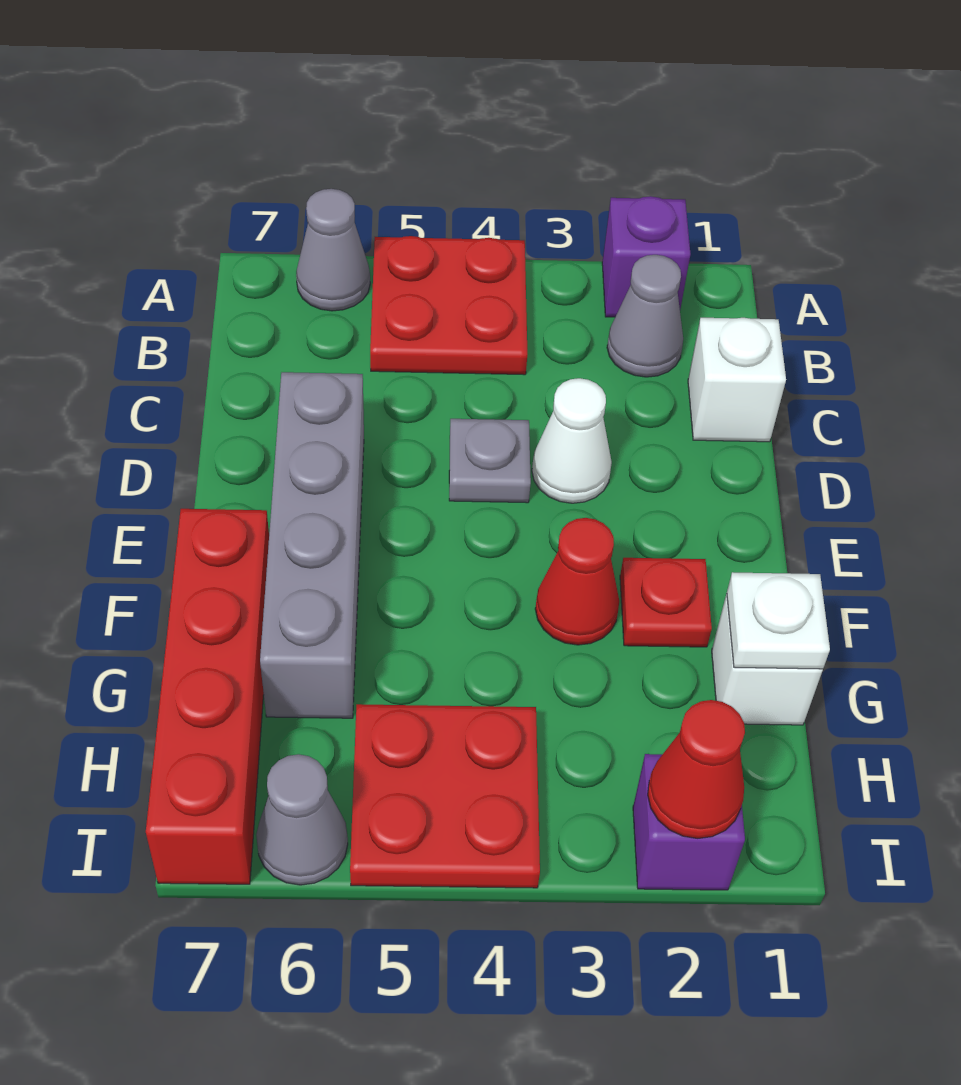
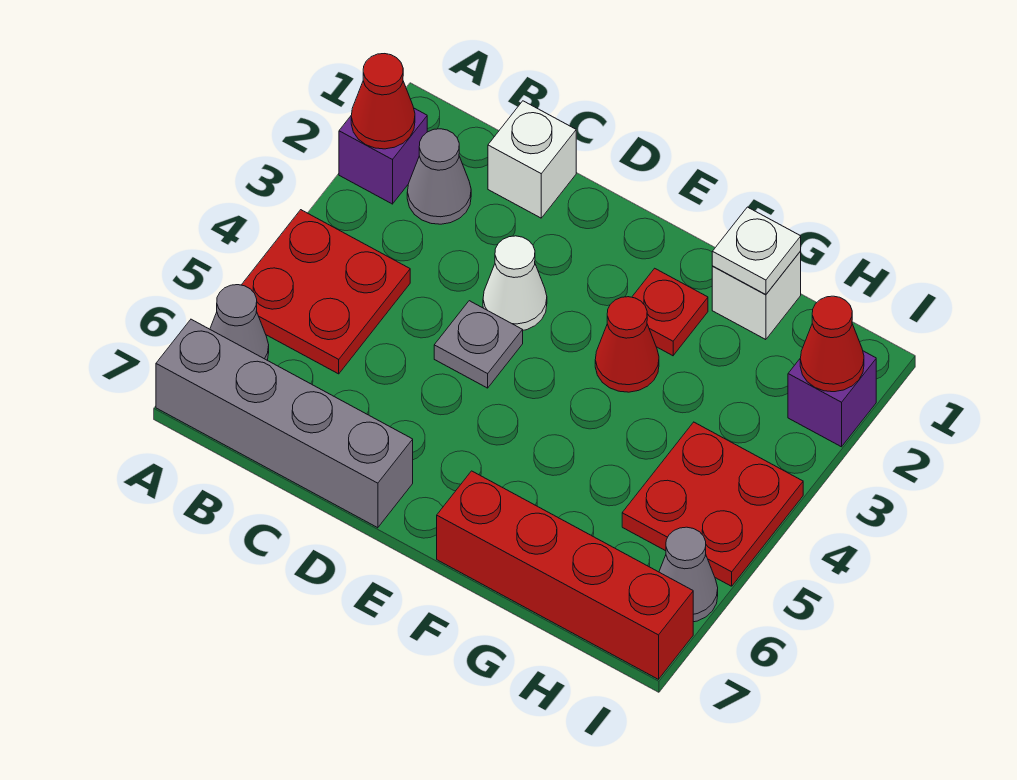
none -> red 1x1 cone [351,54,415,149]
grey 1x4 brick [260,372,364,718] -> grey 1x4 brick moved to [156,319,413,528]

